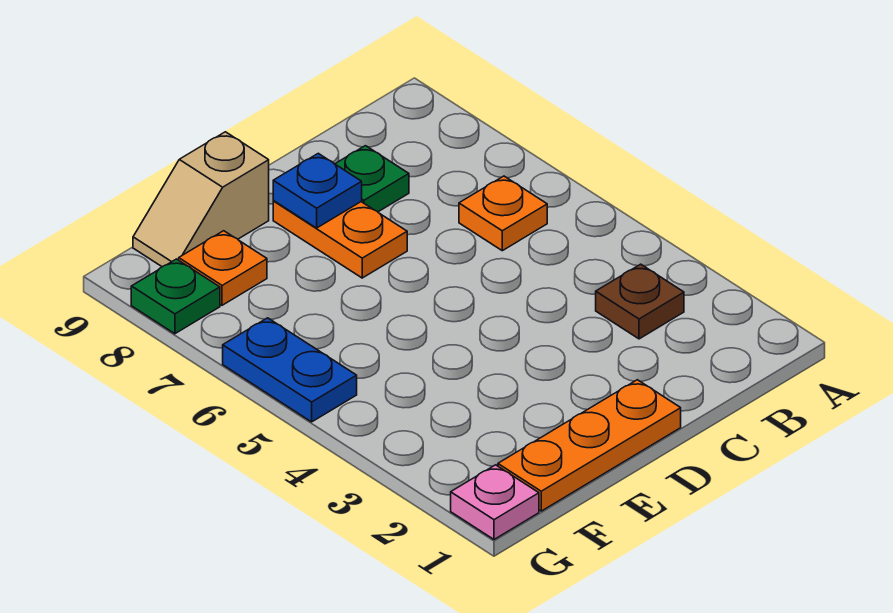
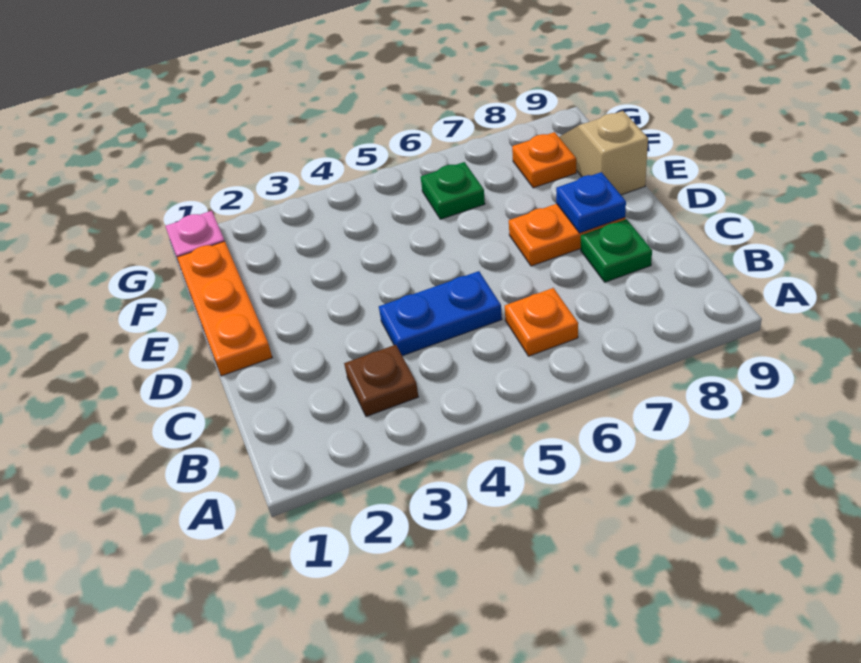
blue 1x2 plate [223,318,357,422] -> blue 1x2 plate moved to [379,271,502,356]
green 1x1 plate [131,259,220,334] -> green 1x1 plate moved to [421,162,485,219]

